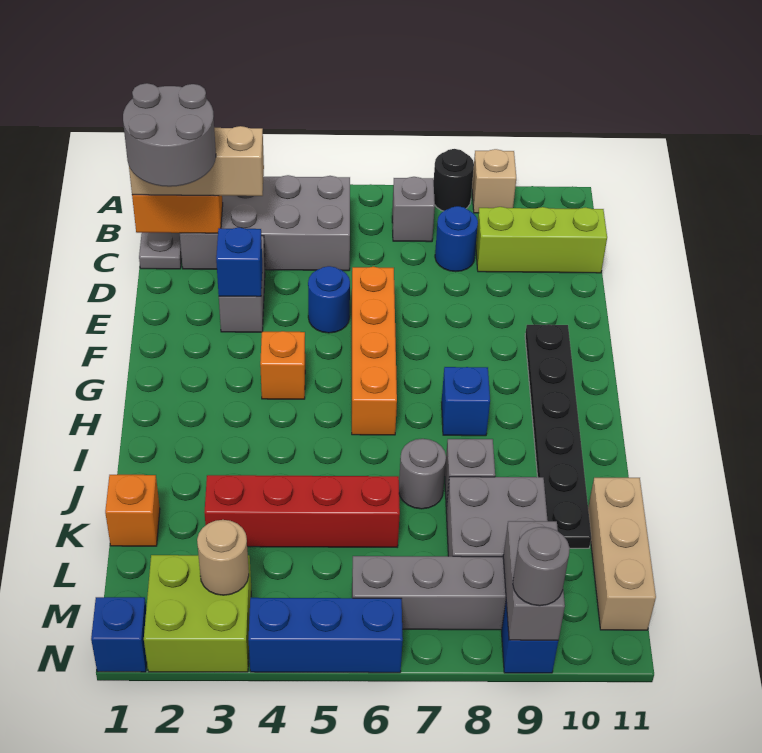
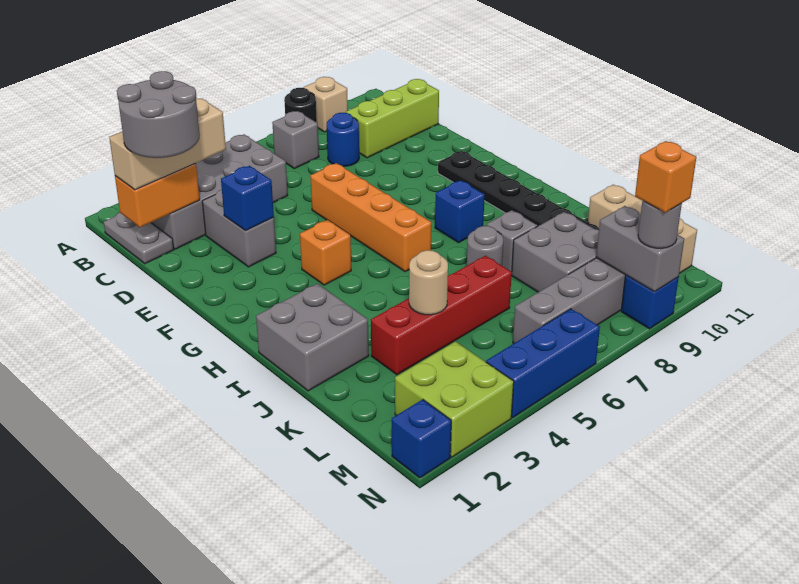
blue 1x1 round brick [308,266,350,333] -> none
none -> grey 2x2 brick [256,284,369,391]
orange 1x1 brick [105,475,160,546] -> orange 1x1 brick moved to [635,141,696,212]
tan 1x1 round brick [197,520,249,595] -> tan 1x1 round brick moved to [409,250,448,315]

